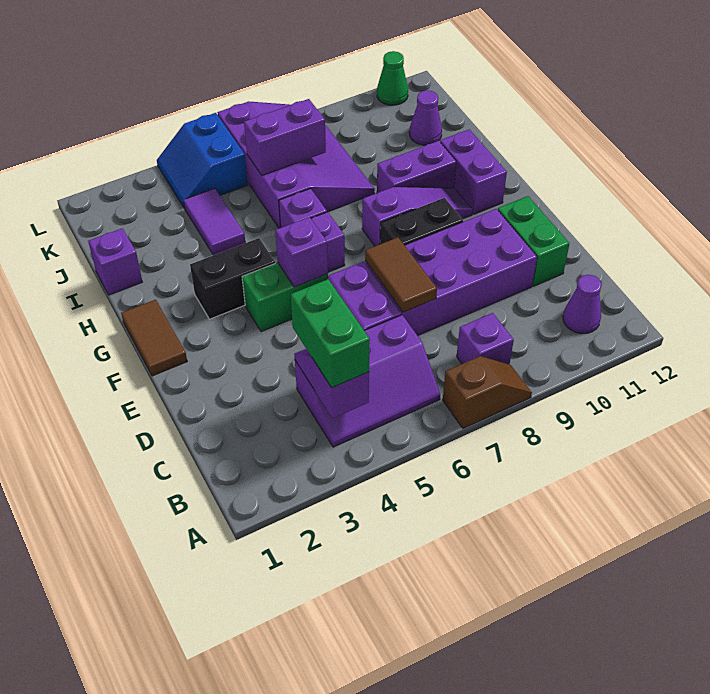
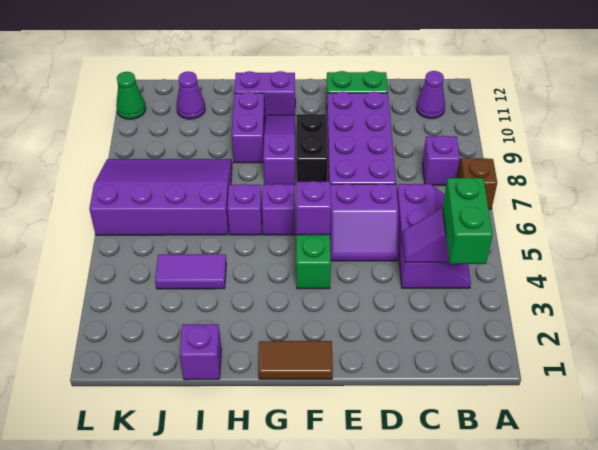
green 1x2 brick [291,279,370,388] -> green 1x2 brick turned to [443,177,493,264]
brown 1x2 tile [365,237,437,312] -> none
black 1x2 brick [190,238,275,319] -> none
purple 1x2 brick [244,99,326,175] -> none
blue 2x2 slope [157,113,248,208] -> none

